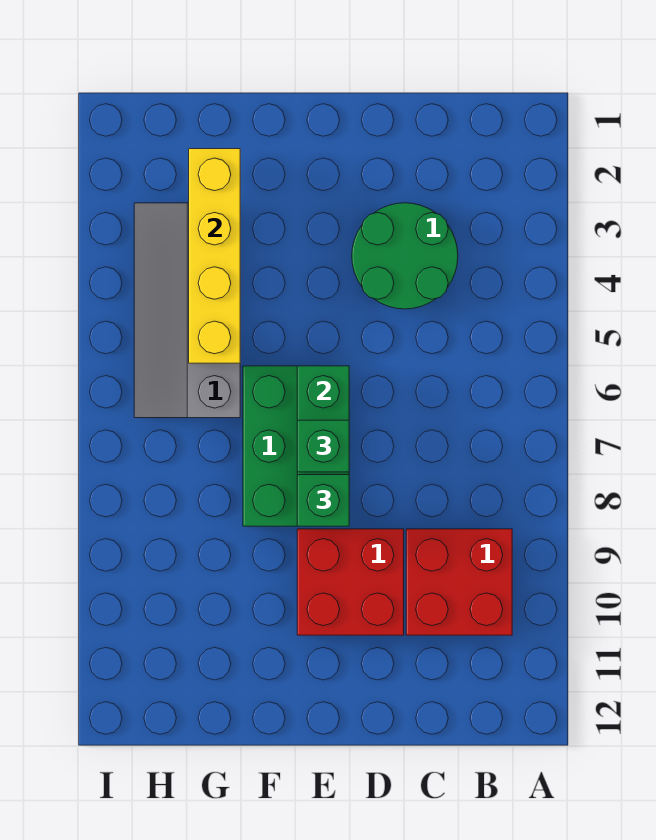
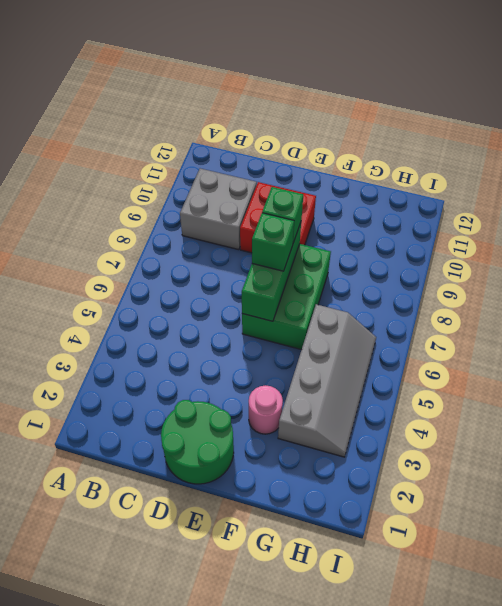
red 2x2 brick [406,529,512,635] -> grey 2x2 brick [180,169,257,250]
green 2x2 round brick [352,203,458,309] -> green 2x2 round brick moved to [161,400,234,484]
none -> pink 1x1 round brick [249,385,283,434]
yellow 1x4 brick [189,149,240,363] -> none

